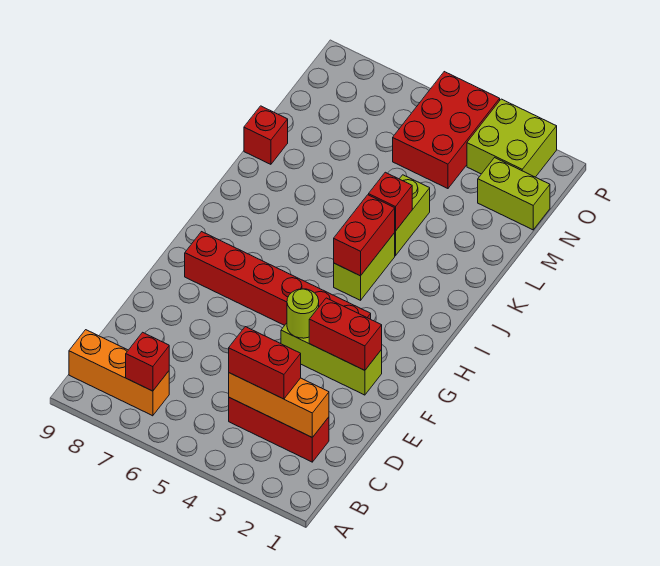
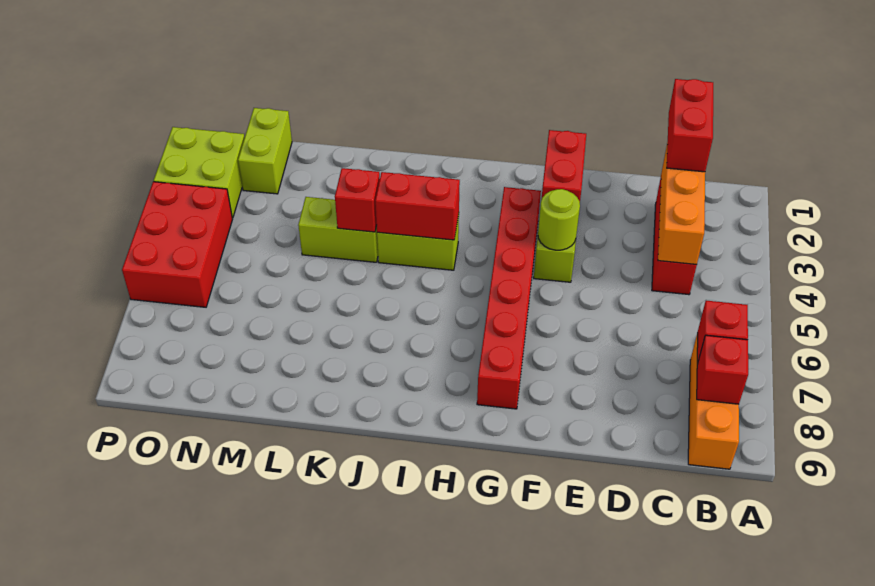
red 1x2 brick [229,327,301,399] -> red 1x2 brick moved to [667,79,713,172]
red 1x1 brick [244,106,288,164] -> red 1x1 brick moved to [697,335,748,404]
red 2x3 brick [393,72,500,189] -> red 2x3 brick turned to [122,182,232,307]

